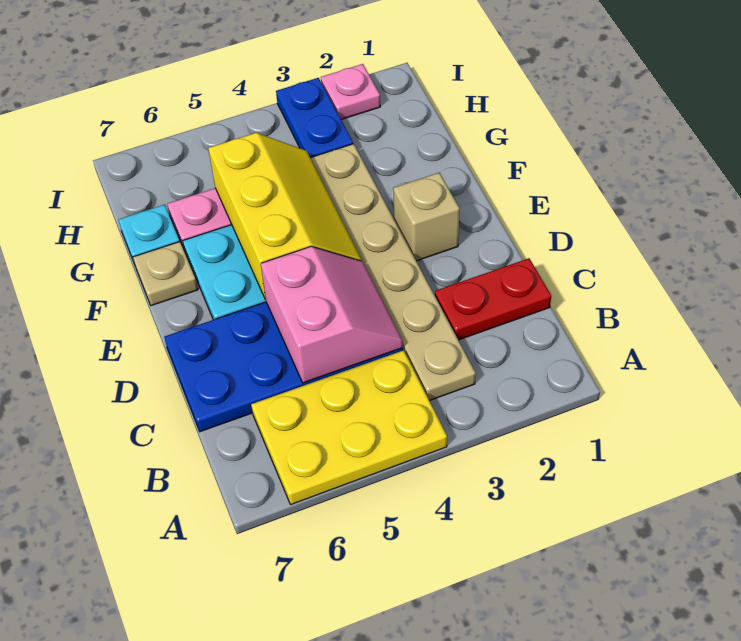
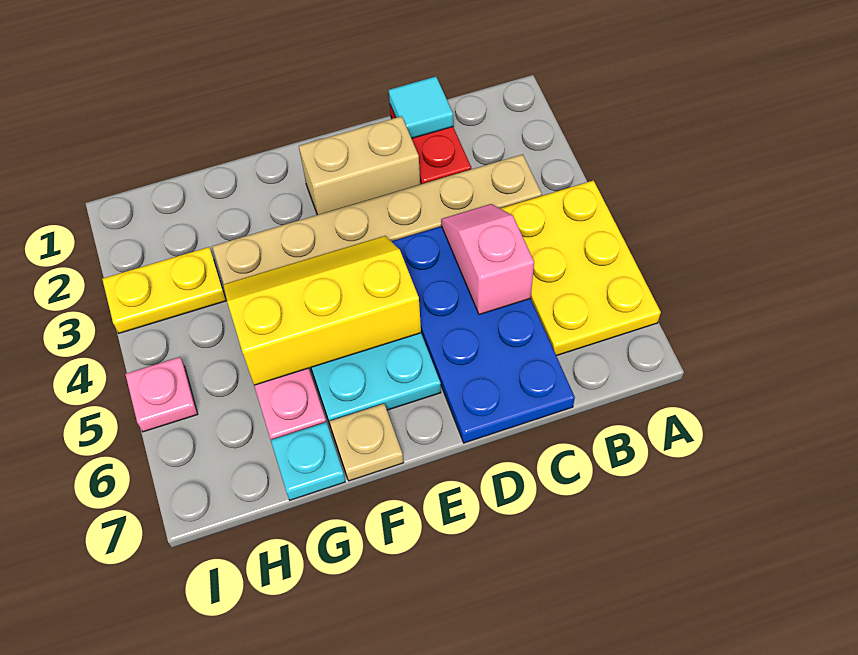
none -> cyan 1x1 tile [389,77,453,139]
pink 2x2 slope [261,247,403,383] -> pink 1x2 slope [441,204,534,315]
tan 1x1 brick [393,173,460,261] -> tan 1x2 brick [299,116,420,215]
blue 1x2 plate [276,78,353,158] -> yellow 1x2 plate [102,247,226,333]
pink 1x1 plate [321,64,380,120] -> pink 1x1 plate moved to [125,357,198,432]

